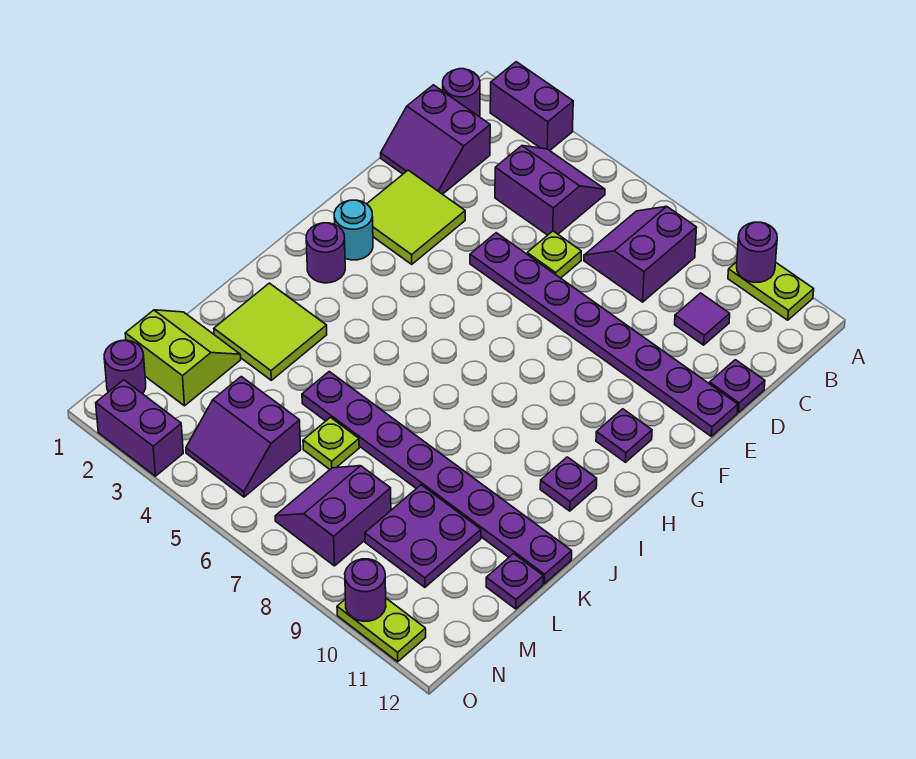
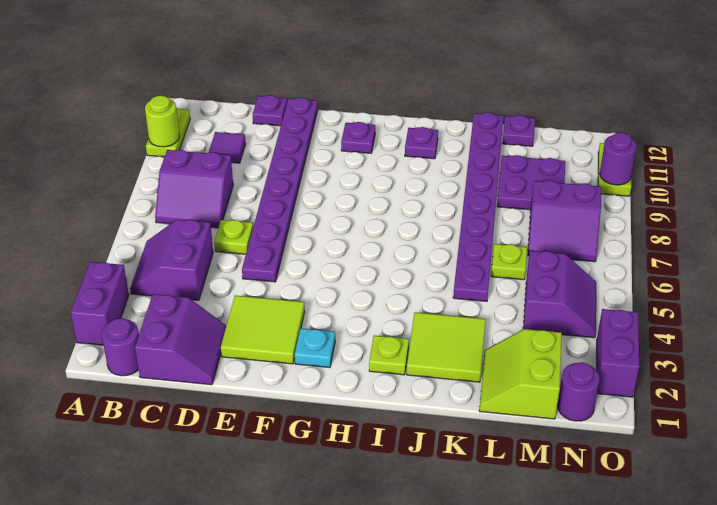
purple 1x1 round brick [737,222,777,283] -> lime 1x1 round brick [145,96,179,147]
cyan 1x1 round brick [334,200,373,260] -> cyan 1x1 plate [295,329,335,368]
purple 1x1 round brick [306,223,345,283] -> none
none -> lime 1x1 plate [369,336,409,375]

